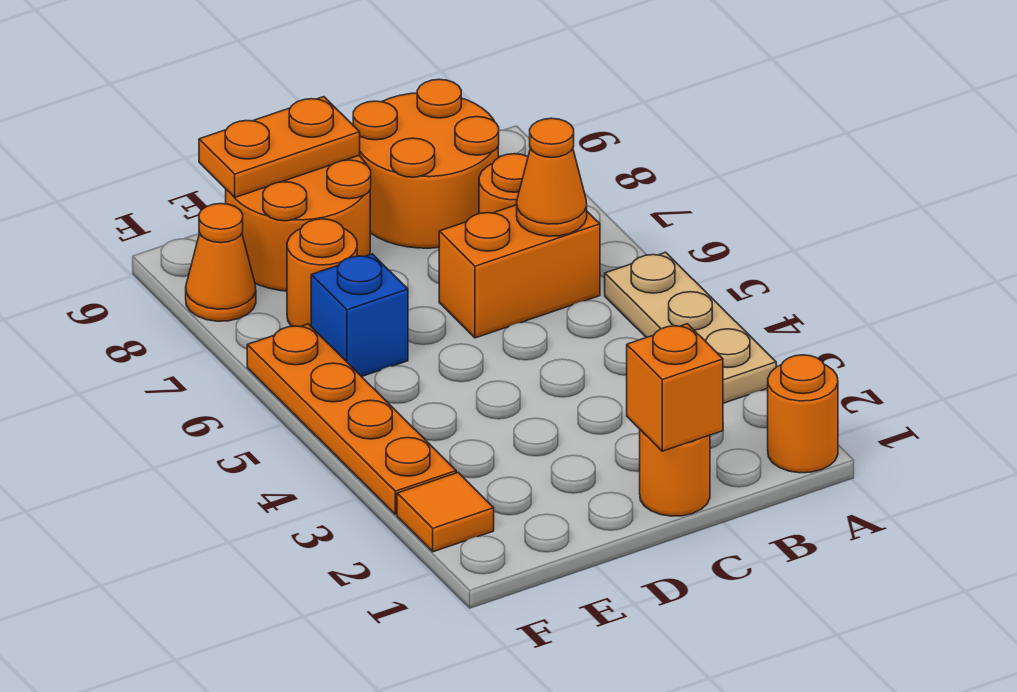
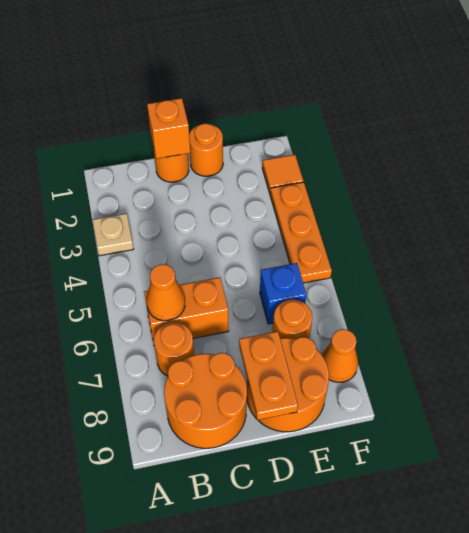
orange 1x1 round brick [768,355,838,473] -> orange 1x1 round brick moved to [189,124,223,176]
tan 1x3 plate [605,252,776,403] -> tan 1x1 plate [93,213,134,256]
orange 1x2 plate [199,97,360,197] -> orange 1x2 plate turned to [239,331,298,420]
orange 1x4 plate [247,324,456,515] -> orange 1x3 plate [270,182,332,283]

